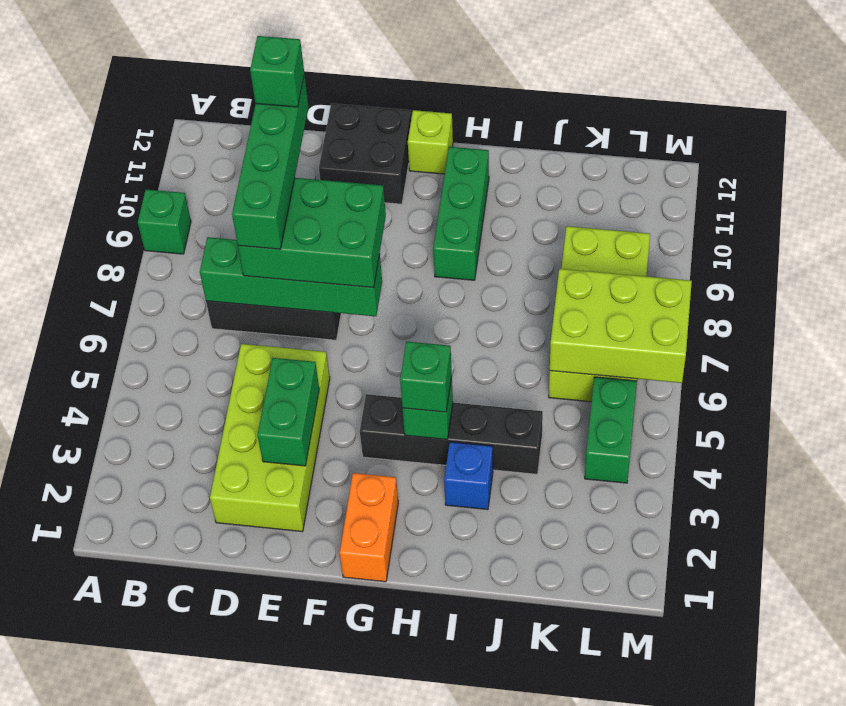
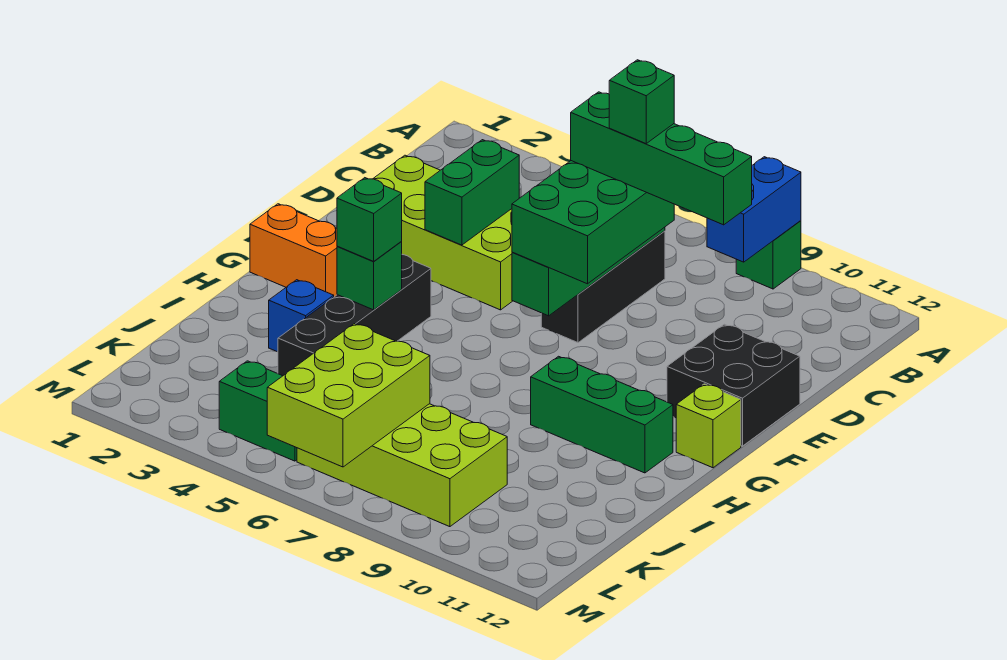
none -> blue 1x2 brick [707,157,801,262]
green 1x1 brick [250,36,304,107] -> green 1x1 brick moved to [609,60,674,144]
green 1x2 brick [258,358,319,466] -> green 1x2 brick turned to [425,140,519,245]

